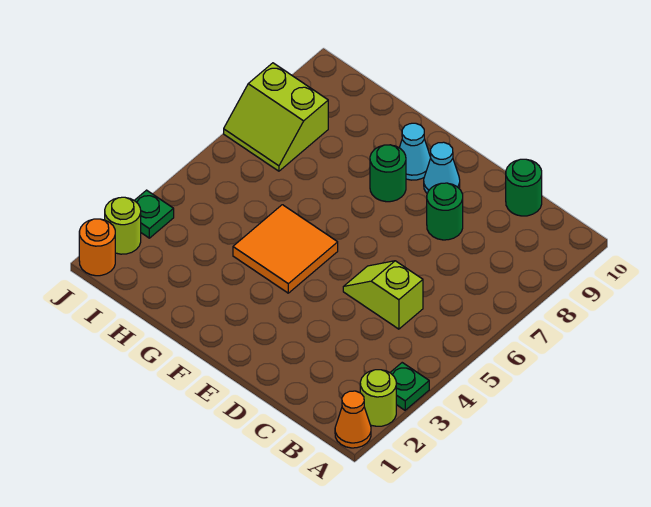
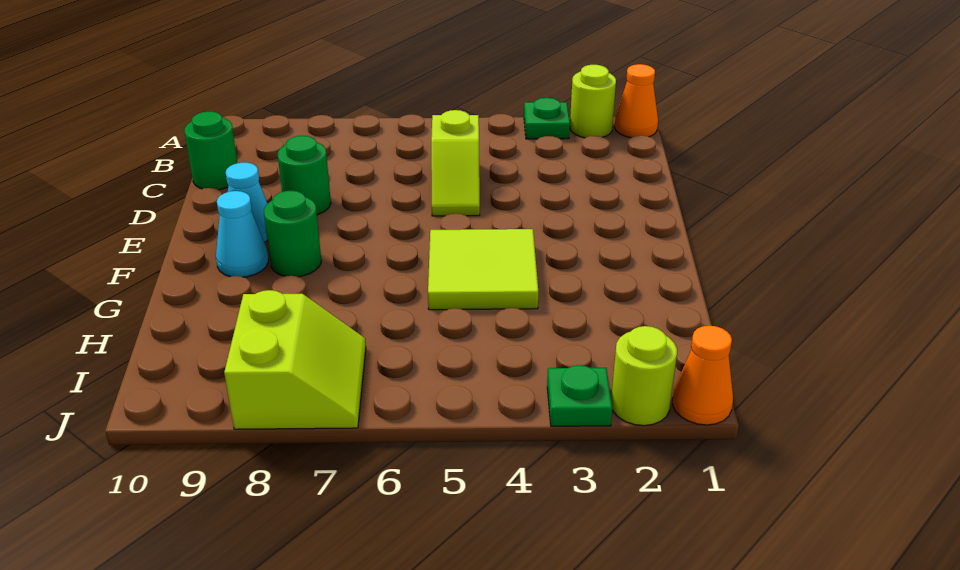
orange 2x2 tile [233,205,338,293] -> lime 2x2 tile [428,229,538,310]
orange 1x1 round brick [79,219,115,276] -> orange 1x1 cone [673,326,733,425]

